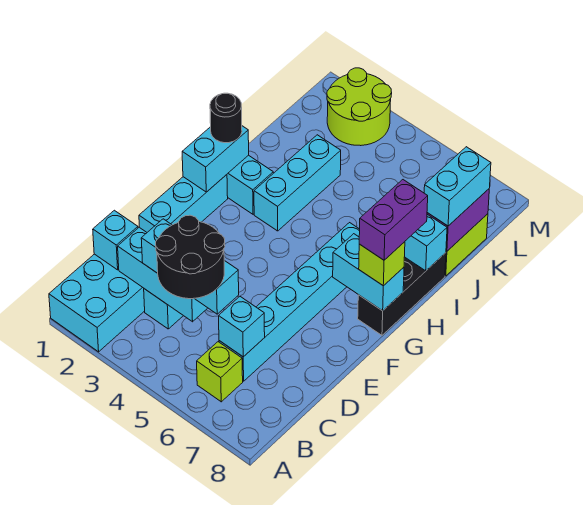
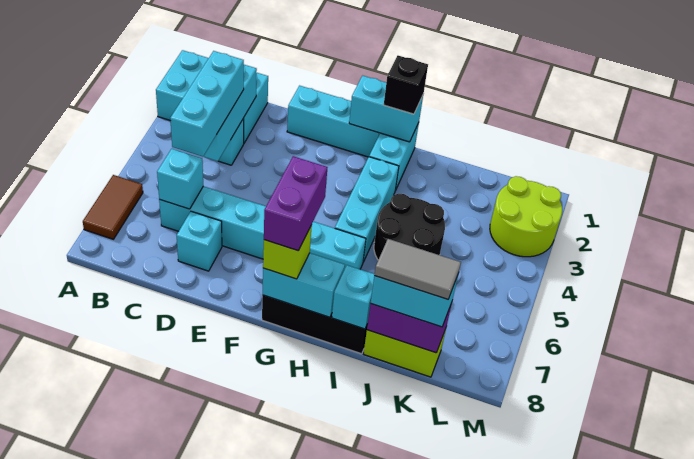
none -> brown 1x2 tile [83,175,143,239]
black 2x2 round brick [156,215,225,299] -> black 2x2 round brick moved to [374,194,445,260]
lime 1x1 brick [197,342,243,402] -> none
cyan 1x1 brick [93,210,138,270] -> cyan 1x1 brick moved to [177,211,222,271]
cyan 1x2 brick [333,234,404,311] -> cyan 1x2 brick turned to [263,253,345,317]
purple 1x2 brick [359,180,428,260] -> purple 1x2 brick turned to [264,156,327,251]
black 1x1 round brick [210,93,242,143] -> black 1x1 brick [384,56,428,114]
cyan 1x3 brick [254,135,341,231] -> cyan 1x3 brick turned to [335,157,399,262]
none -> grey 1x2 tile [374,239,461,299]

